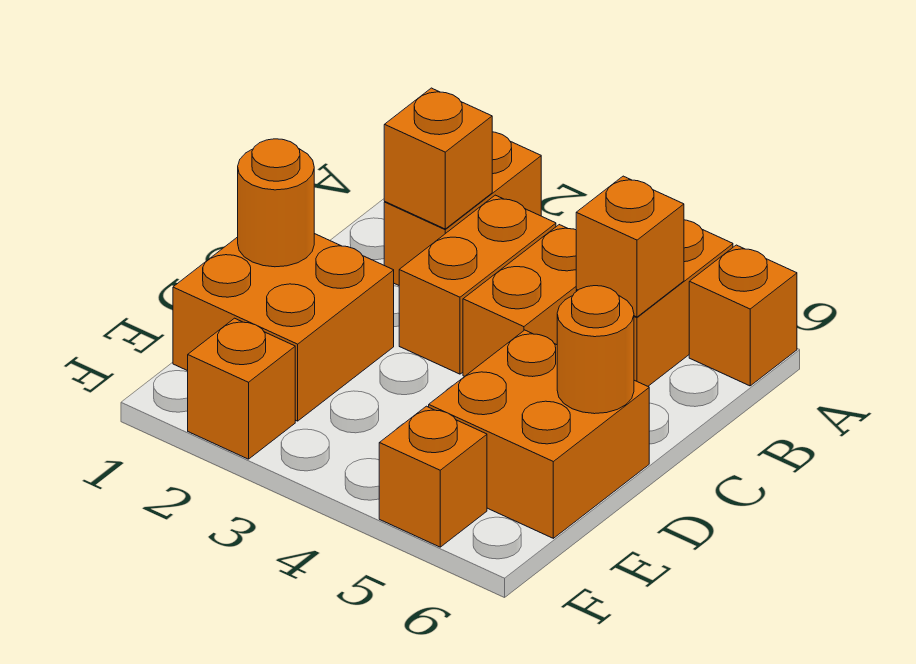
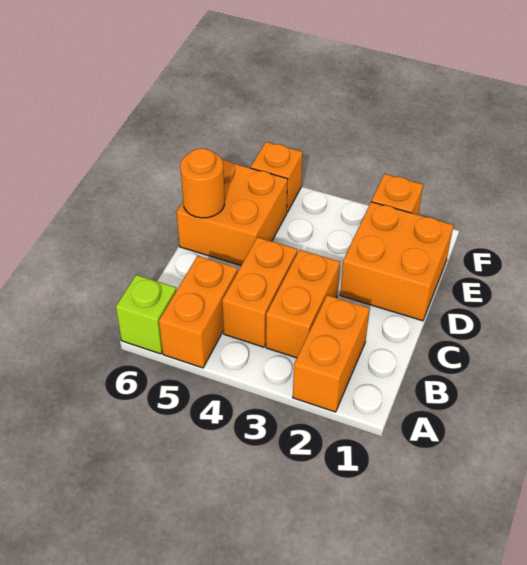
orange 1x1 brick [689,245,797,386] -> lime 1x1 brick [116,275,176,354]
orange 1x1 brick [384,88,492,229] -> none
orange 1x1 brick [576,176,684,317] -> none
orange 1x1 round brick [238,139,314,267] -> none

